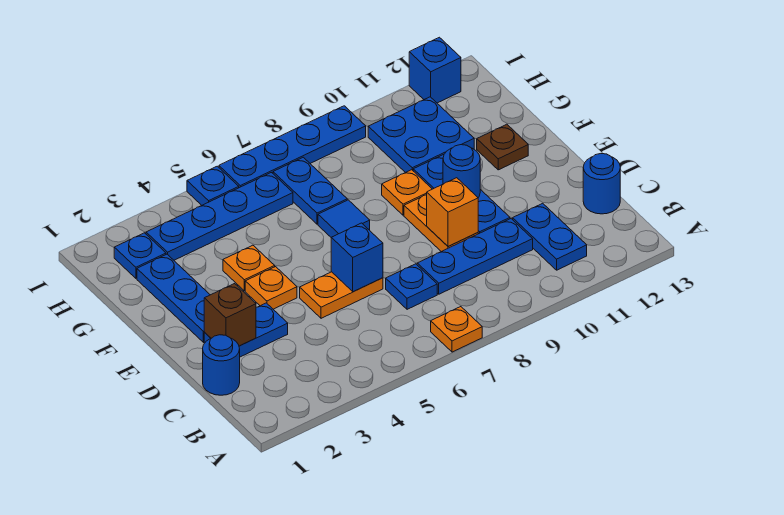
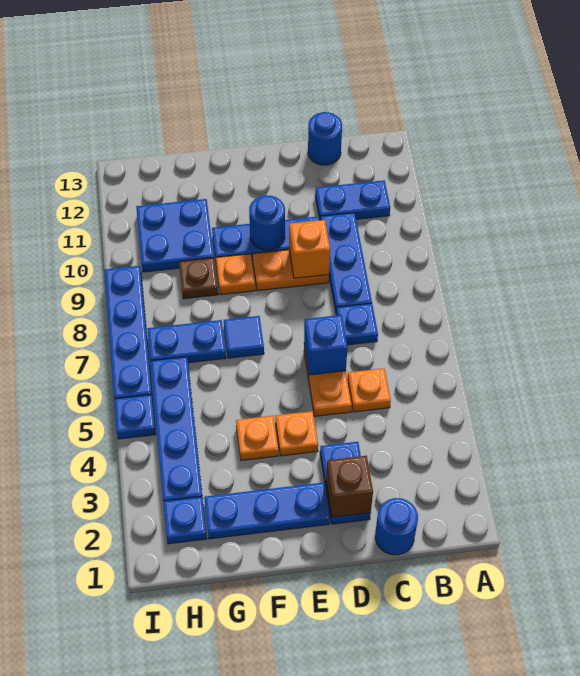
orange 1x1 plate [431,307,482,352] -> orange 1x1 plate moved to [347,368,391,412]
brown 1x1 plate [477,124,528,170] -> brown 1x1 plate moved to [179,258,218,299]
blue 1x1 brick [409,37,461,103] -> none

